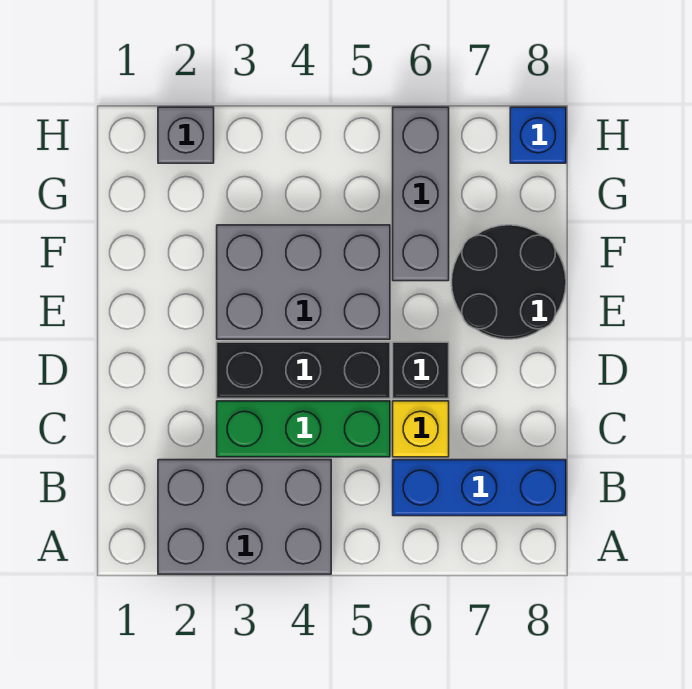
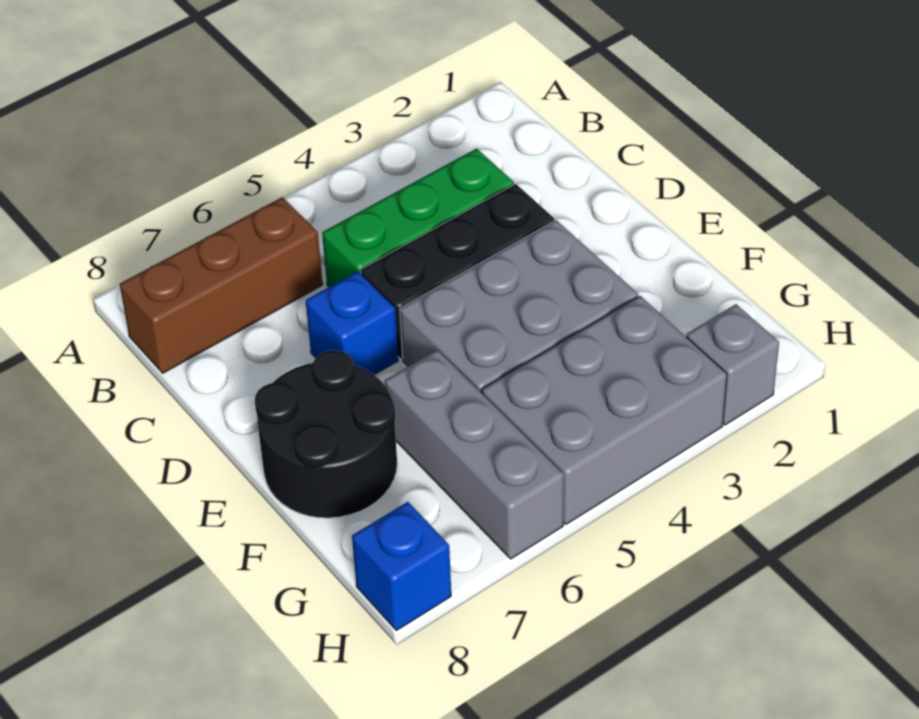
grey 2x3 brick [158,460,331,574] -> grey 2x3 brick moved to [482,296,727,524]
blue 1x3 brick [393,460,566,516] -> brown 1x3 brick [120,197,323,373]
yellow 1x1 brick [393,401,449,457] -> none
black 1x1 brick [393,342,449,398] -> blue 1x1 brick [306,271,398,375]

